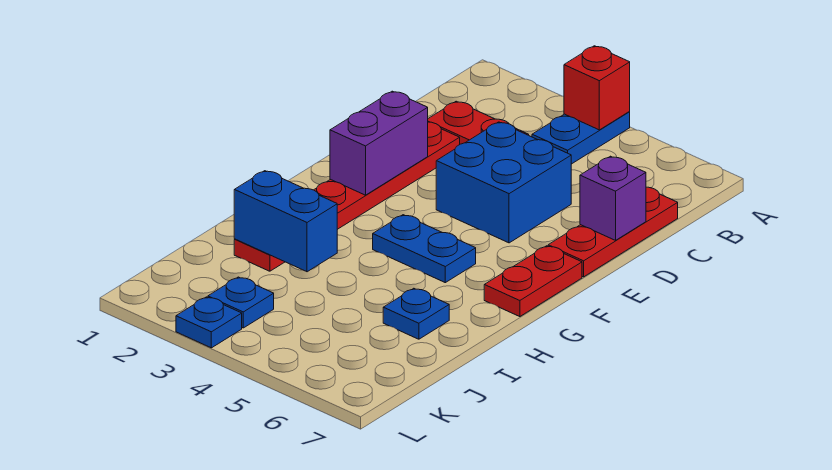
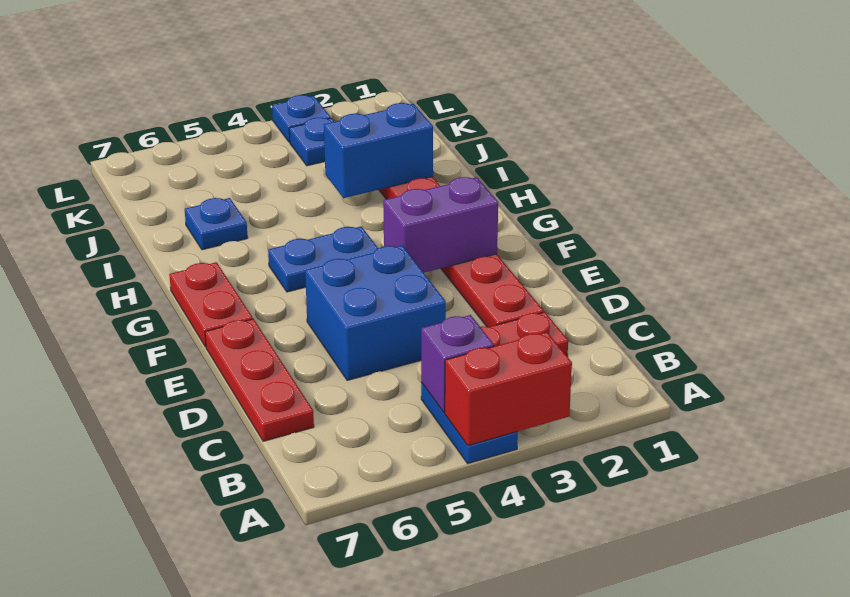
red 1x1 brick [564,46,630,130] -> red 1x2 brick [445,332,572,446]
purple 1x1 brick [580,156,646,240] -> purple 1x1 brick moved to [421,315,494,412]
purple 1x2 brick [330,91,428,195] -> purple 1x2 brick turned to [383,177,498,273]

